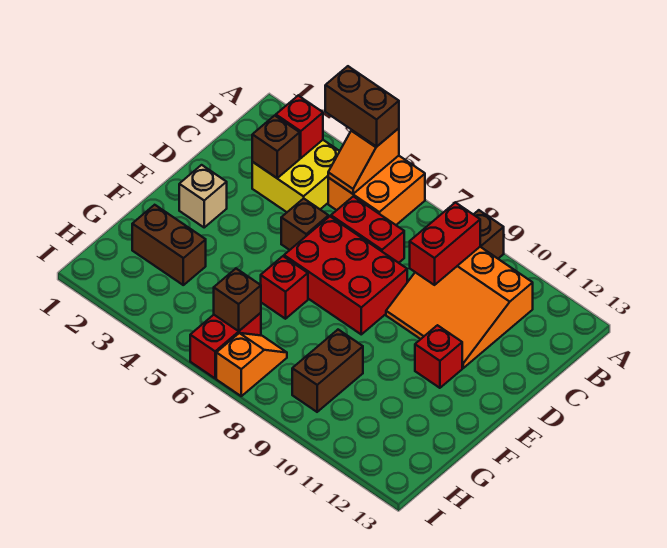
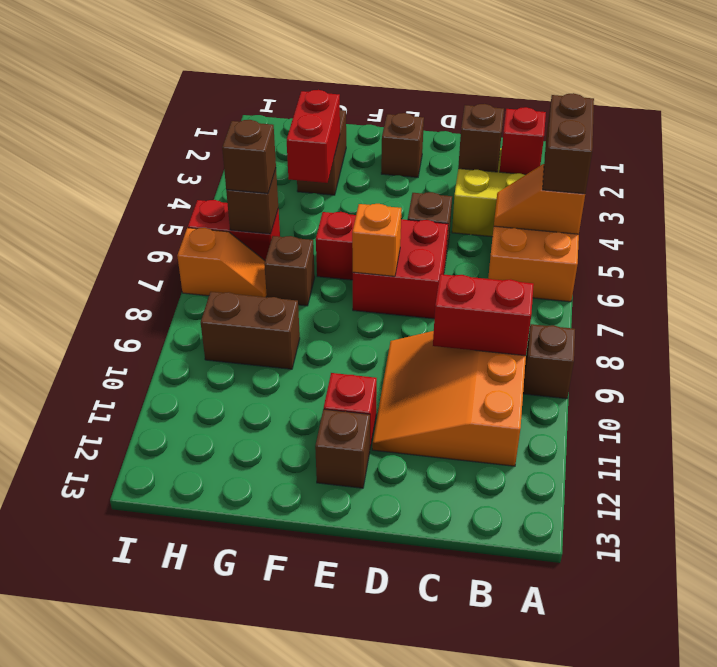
red 1x2 brick [331,196,404,263] -> red 1x2 brick moved to [287,90,340,183]
red 2x3 brick [284,216,407,334] -> red 2x2 brick [353,219,448,319]
tan 1x1 brick [179,165,227,227] -> brown 1x1 brick [381,113,424,177]
none -> orange 1x1 brick [352,204,401,276]
none -> brown 1x1 brick [315,409,370,488]
none -> brown 1x1 brick [264,236,315,306]
none -> brown 1x1 brick [222,120,276,193]

